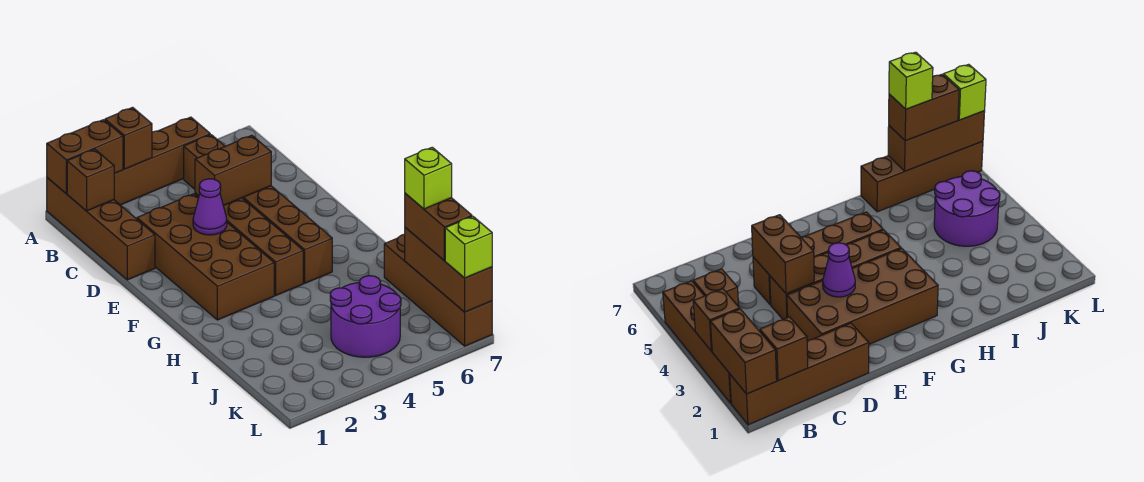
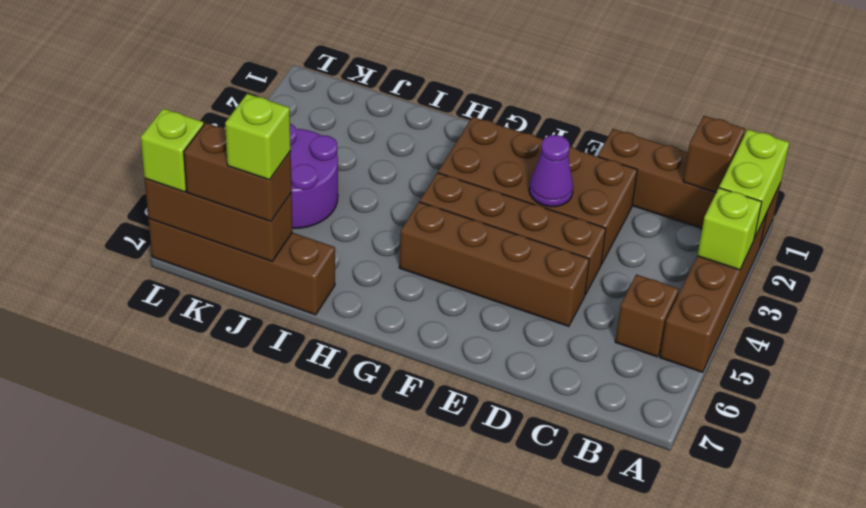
brown 1x2 brick [47,120,123,193] -> lime 1x2 brick [719,129,789,239]
brown 1x1 brick [105,107,152,169] -> lime 1x1 brick [697,188,762,270]
brown 1x2 brick [195,135,271,206] -> none

